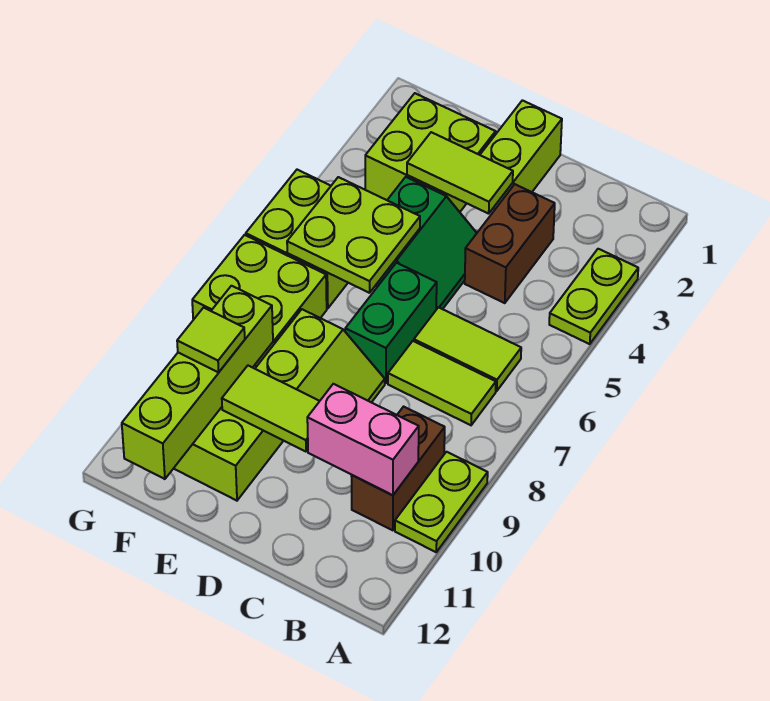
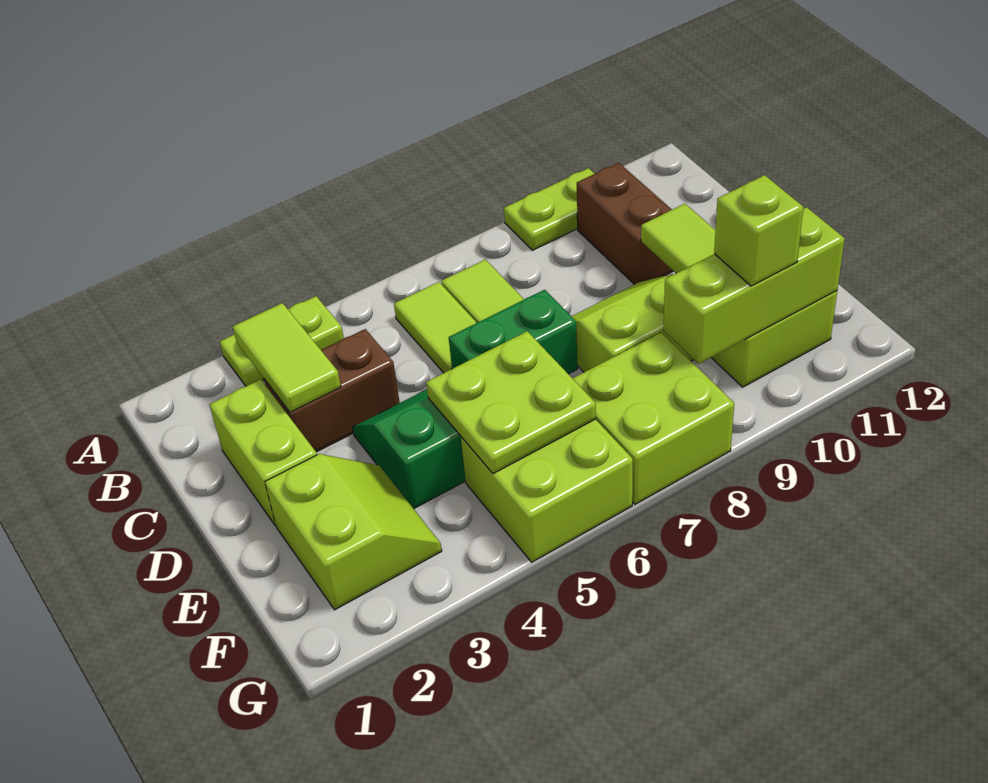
brown 1x2 brick [351,407,445,530] -> brown 1x2 brick turned to [577,163,673,284]
pink 1x2 brick [307,384,419,495] -> none
lime 1x2 brick [480,100,562,209] -> lime 1x2 brick turned to [209,379,317,526]
lime 1x2 tile [407,132,513,214] -> lime 1x2 tile moved to [233,303,341,412]
lime 2x2 brick [365,93,496,212] -> lime 2x2 slope [265,454,442,610]
lime 1x4 brick [122,286,273,479] -> lime 1x3 brick [663,207,845,364]
lime 1x1 tile [177,308,245,372] -> lime 1x1 brick [714,175,803,286]

